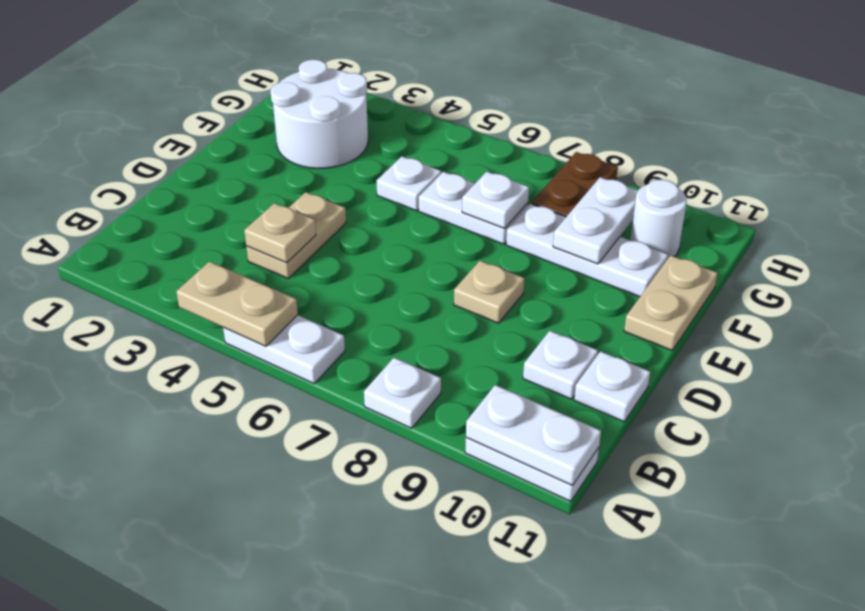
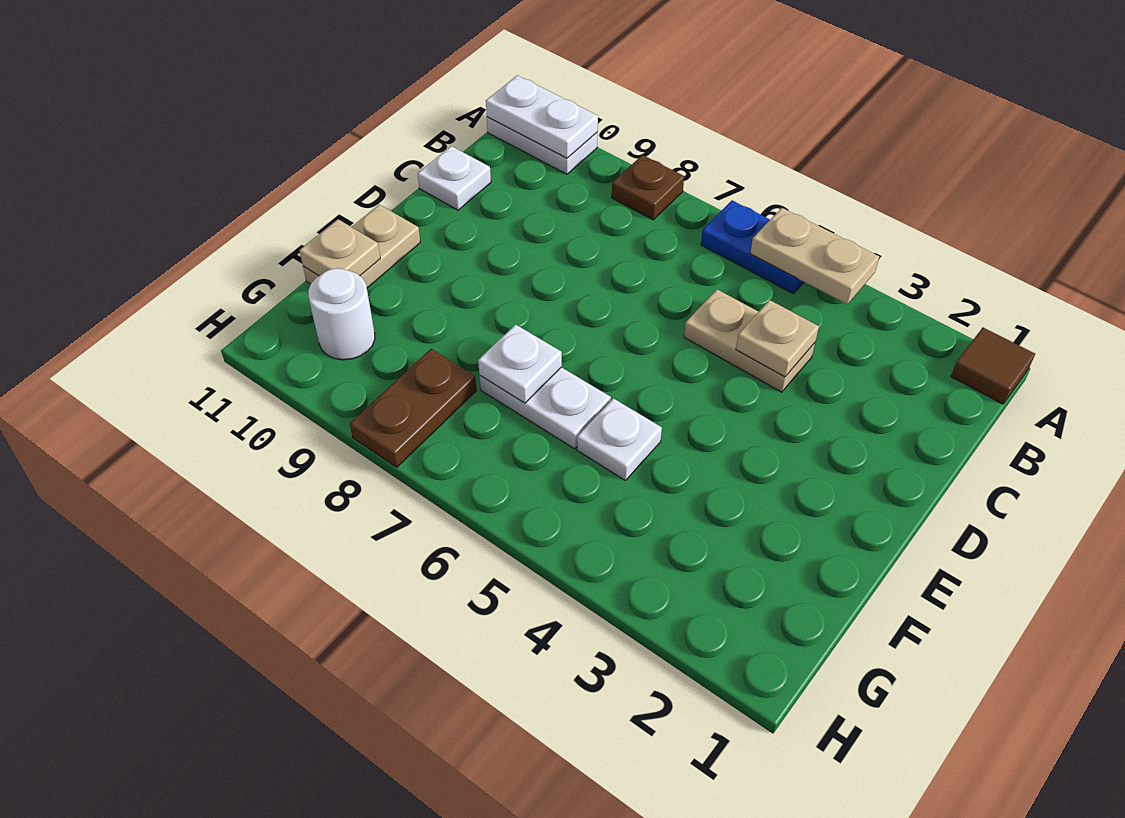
none -> brown 1x1 tile [951,328,1035,404]
white 1x2 plate [223,315,345,384] -> blue 1x2 plate [701,200,804,294]
white 1x1 plate [364,357,441,428] -> brown 1x1 plate [612,155,684,220]
tan 1x2 plate [246,192,346,278] -> tan 1x2 plate turned to [684,289,815,392]
white 1x1 plate [523,331,598,399] -> none
tan 1x1 plate [454,261,524,323] -> tan 1x1 plate moved to [299,219,380,276]
white 2x2 round brick [270,60,368,168] -> none
white 1x3 plate [506,204,668,297] -> none
white 1x2 plate [553,177,638,264] -> none

